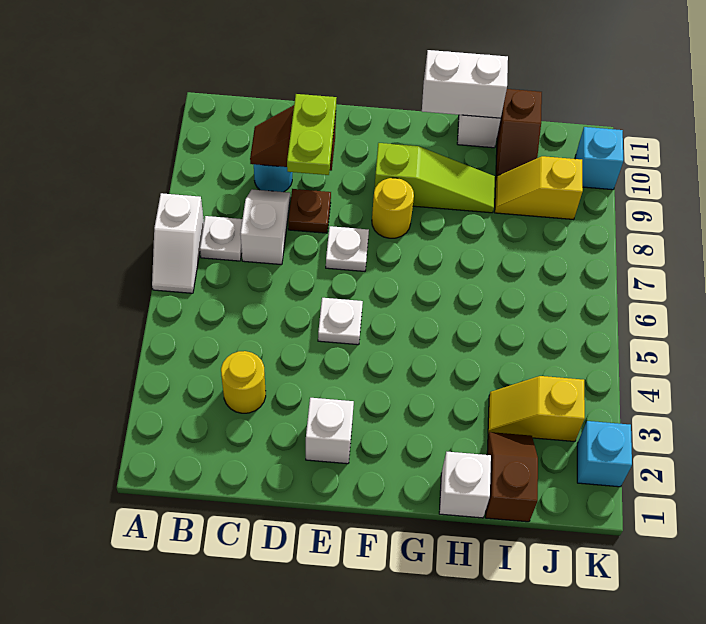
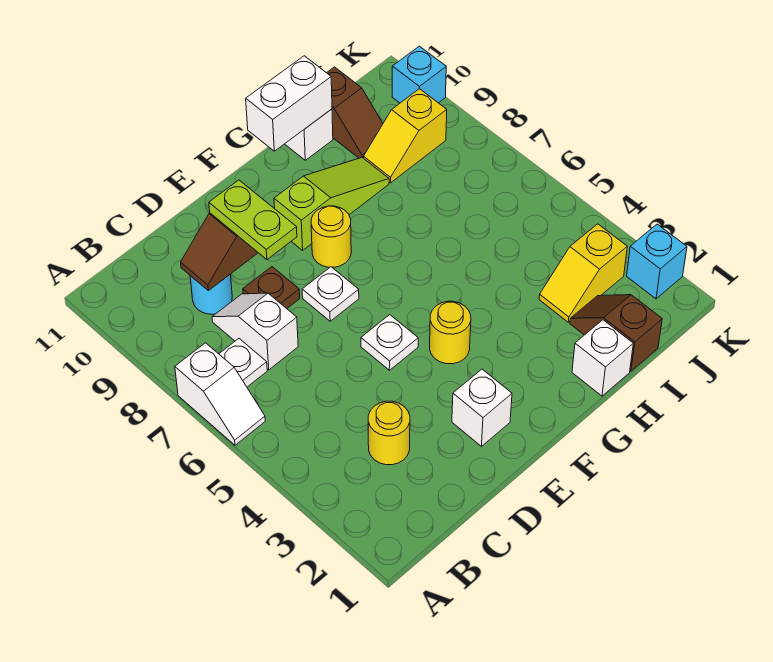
none -> yellow 1x1 round brick [430,301,471,364]

